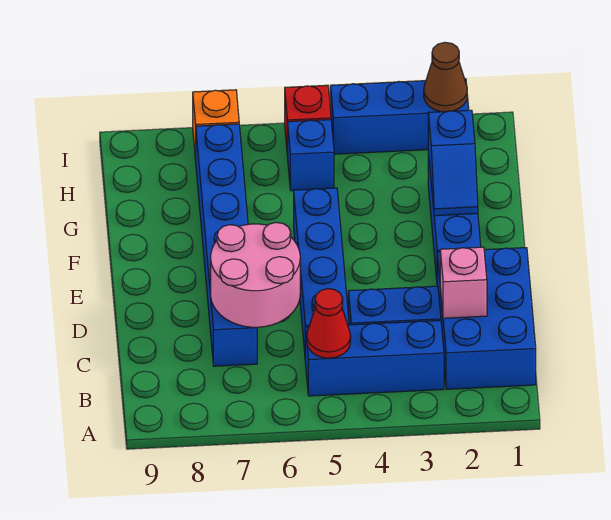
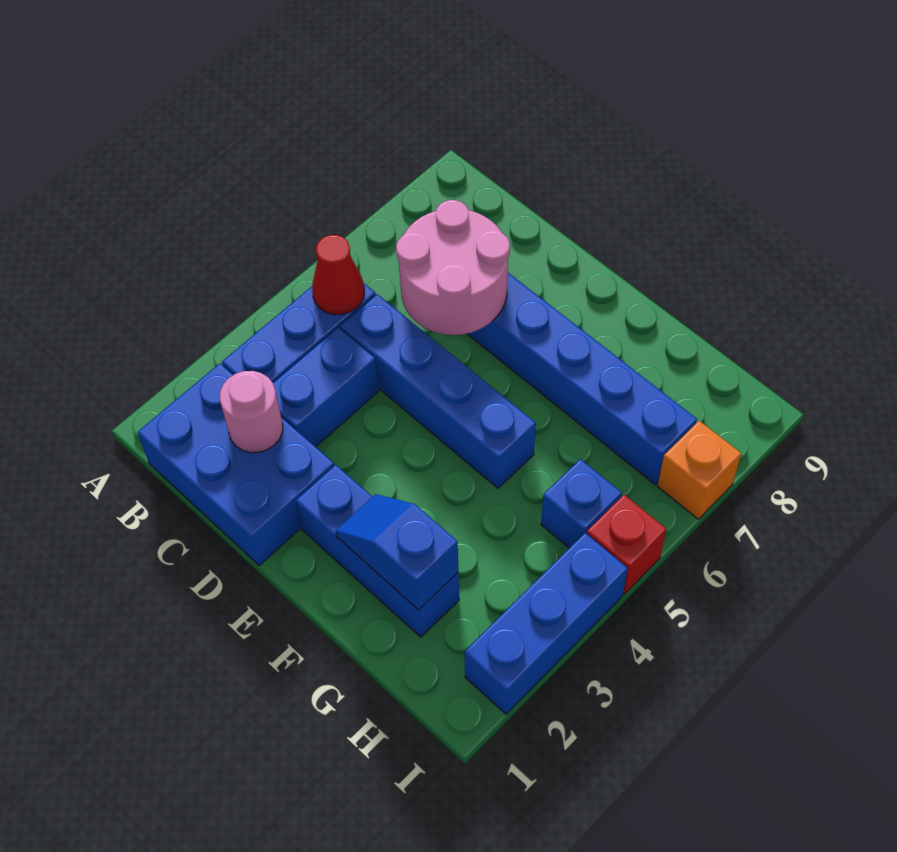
pink 1x1 brick [440,247,487,318] -> pink 1x1 round brick [220,371,283,453]
brown 1x1 cone [424,42,467,112] -> none

